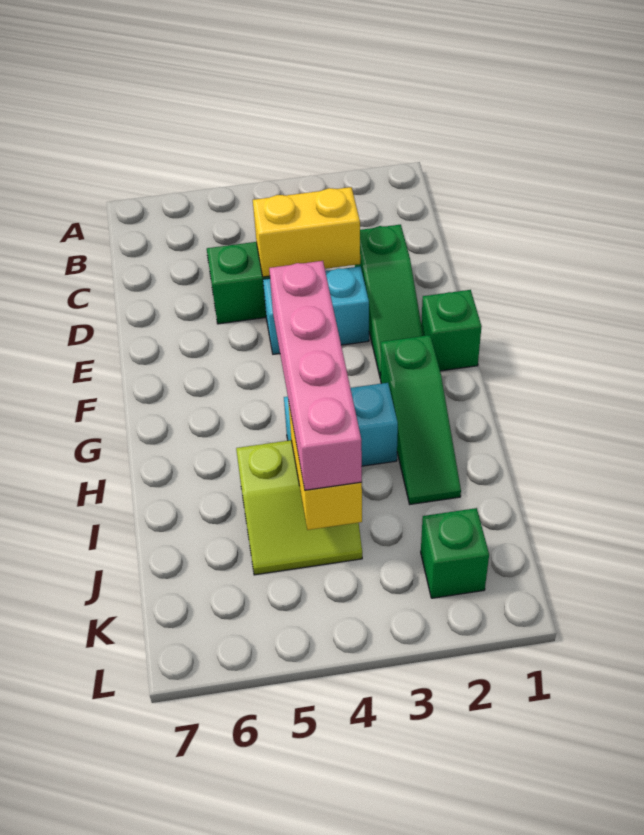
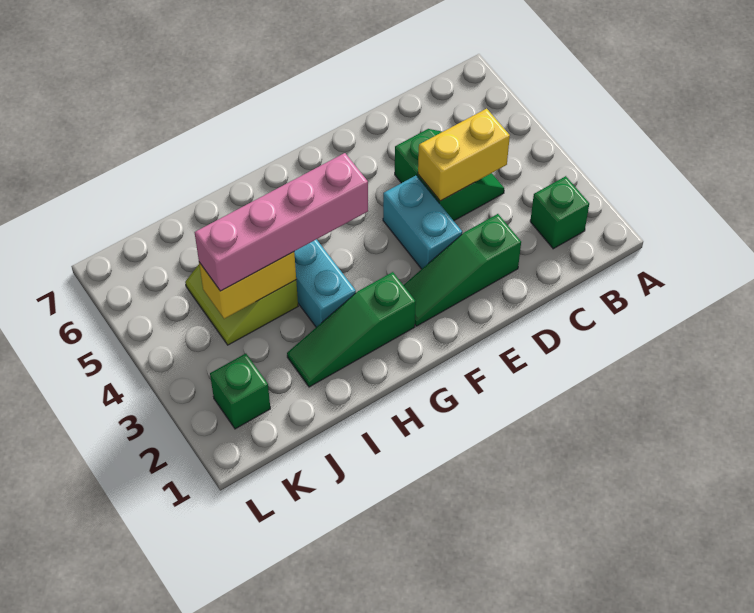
yellow 1x2 brick [253,187,360,277] -> yellow 1x2 brick turned to [418,109,510,201]
green 1x1 brick [421,290,482,371] -> green 1x1 brick moved to [530,176,589,249]

